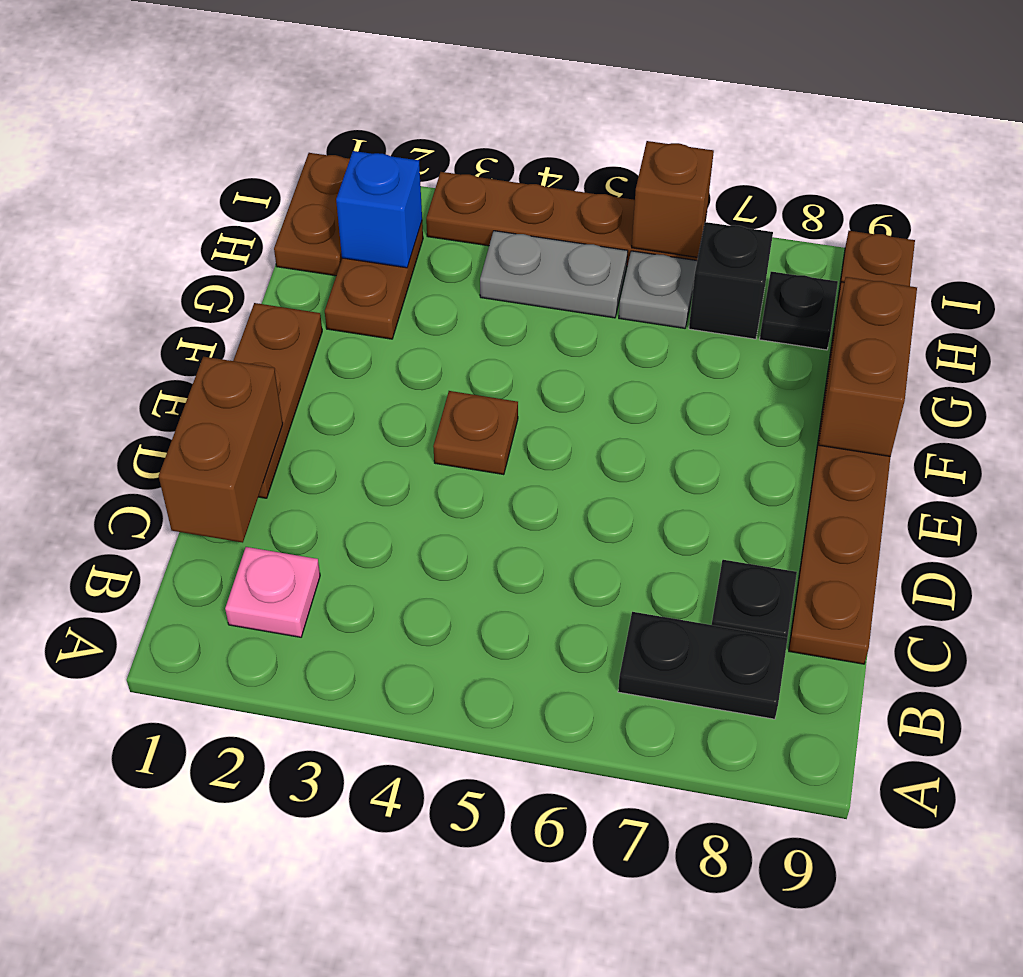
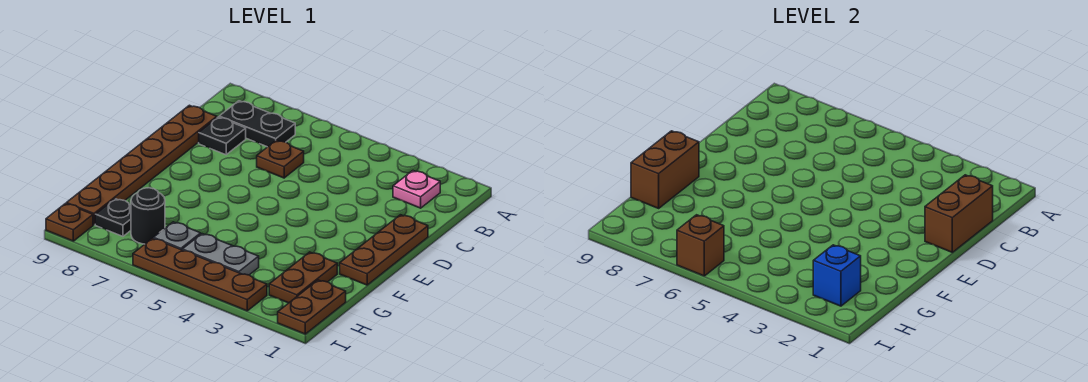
brown 1x1 plate [433,391,518,475] -> brown 1x1 plate moved to [257,140,304,178]
black 1x1 brick [689,222,773,339] -> black 1x1 round brick [131,188,165,244]

